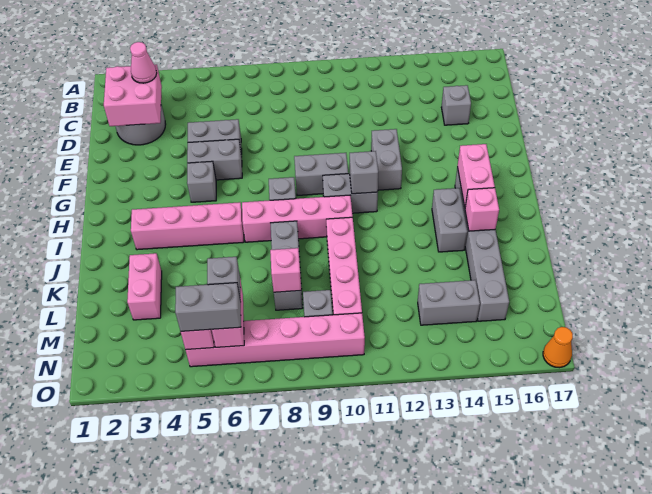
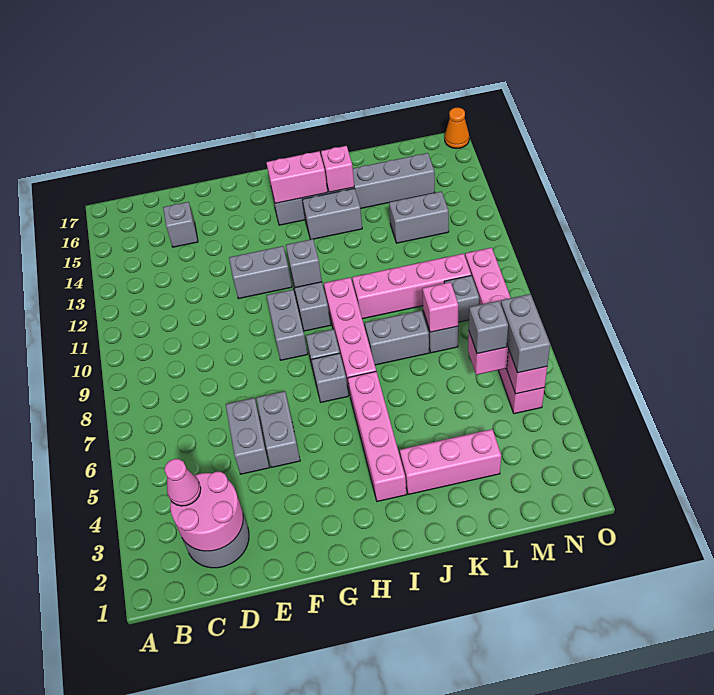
pink 2x2 brick [104,65,162,126] -> pink 2x2 round brick [170,472,243,551]
grey 1x1 brick [187,161,216,202] -> grey 1x1 brick moved to [312,353,348,402]
pink 1x2 brick [127,253,162,320] -> pink 1x3 brick [400,429,501,494]
grey 1x2 brick [418,280,480,325] -> grey 1x2 brick turned to [389,192,449,243]

